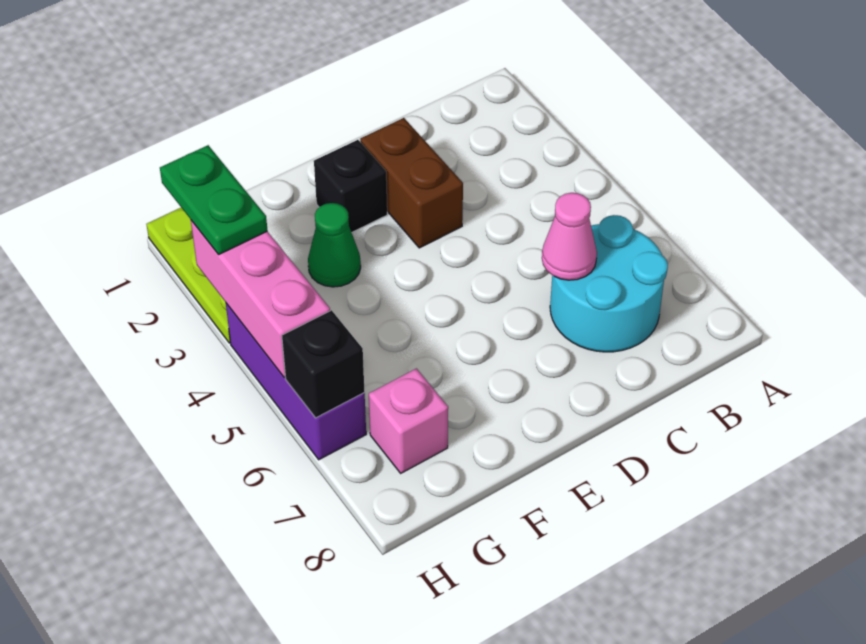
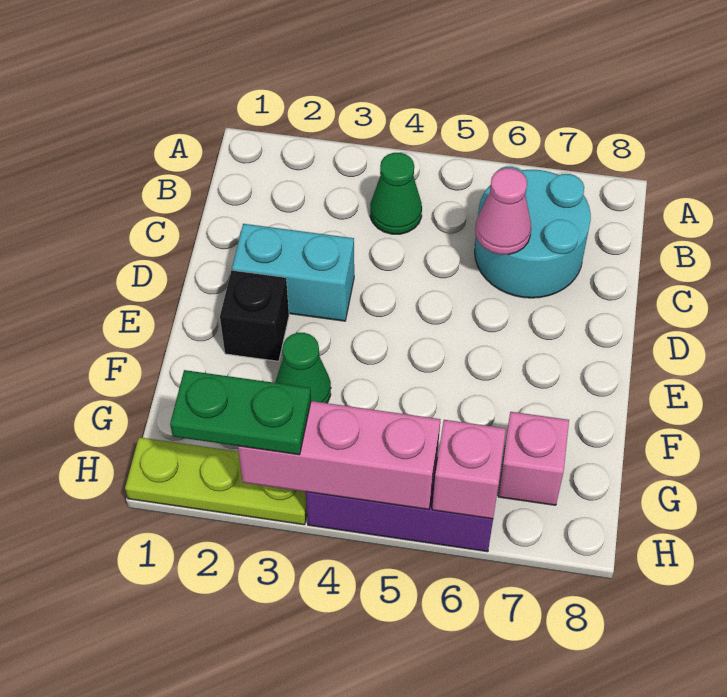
none -> green 1x1 cone [370,153,422,234]
brown 1x2 brick [360,118,463,248] -> cyan 1x2 brick [232,224,354,321]
black 1x1 brick [282,310,365,418] -> pink 1x1 brick [432,420,506,519]

